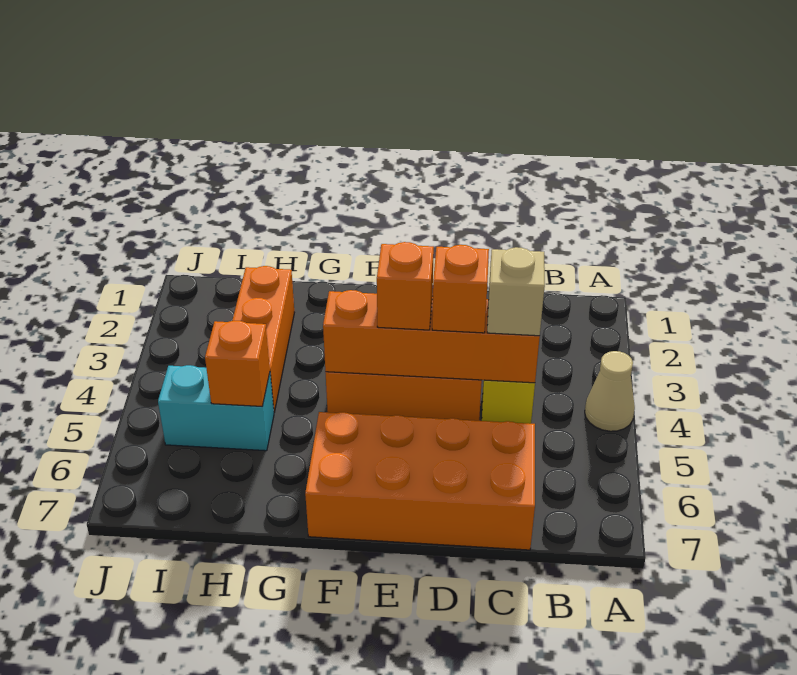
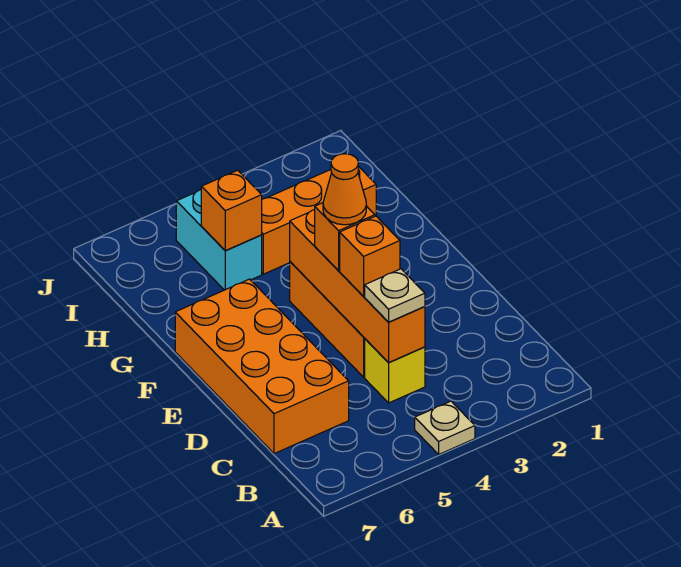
tan 1x1 cone [585,351,635,431] -> tan 1x1 plate [415,401,475,454]
tan 1x1 brick [487,247,545,336] -> tan 1x1 plate [365,269,425,322]
none -> orange 1x1 cone [323,154,366,225]

